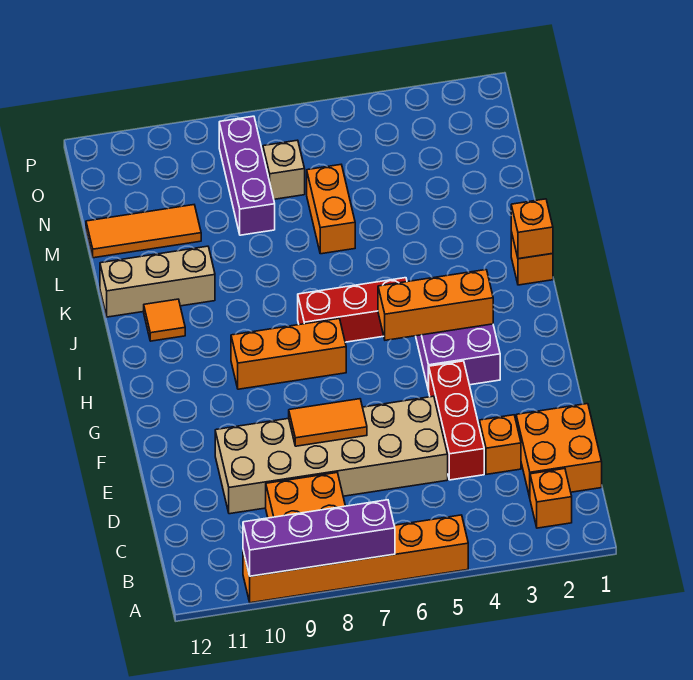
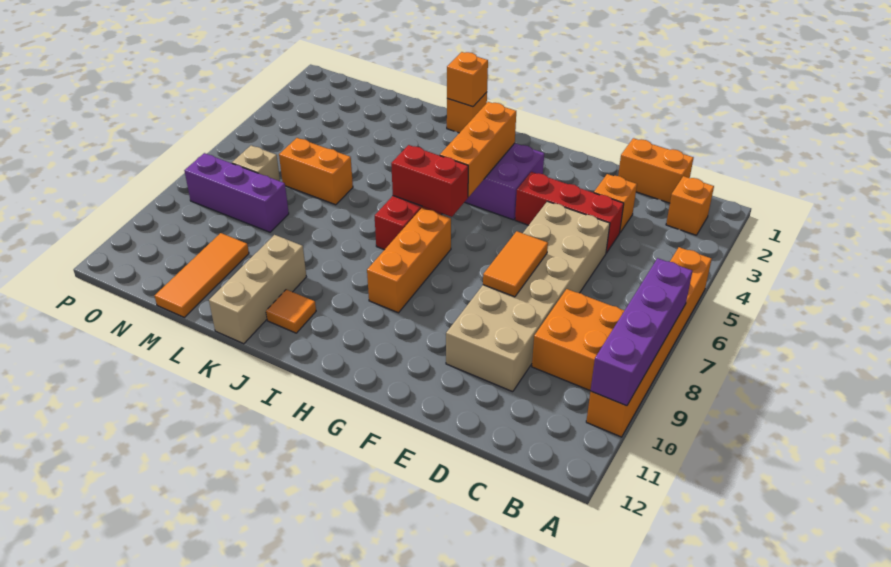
orange 2x2 brick [516,404,602,497] -> orange 1x2 brick [618,138,694,203]
none -> red 1x2 brick [391,145,468,217]

